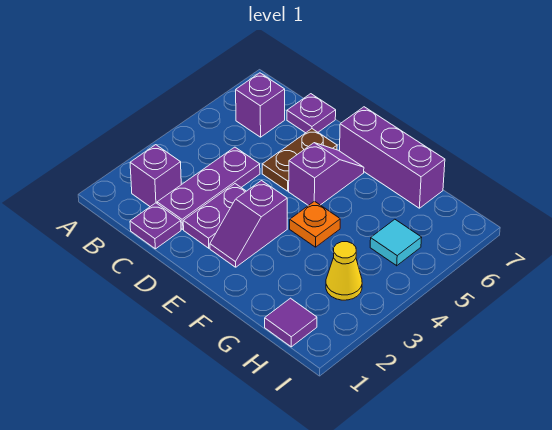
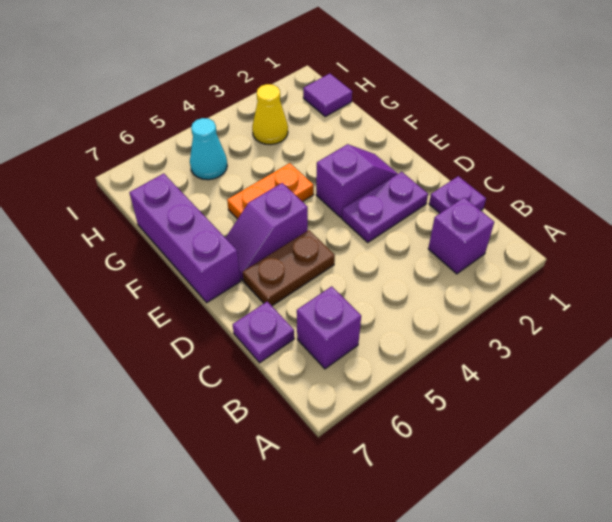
purple 1x3 plate [157,147,260,229] -> none
orange 1x1 plate [290,201,340,247] -> orange 1x2 plate [227,163,314,219]
cyan 1x1 tile [370,219,422,266] -> cyan 1x1 cone [190,118,227,180]

